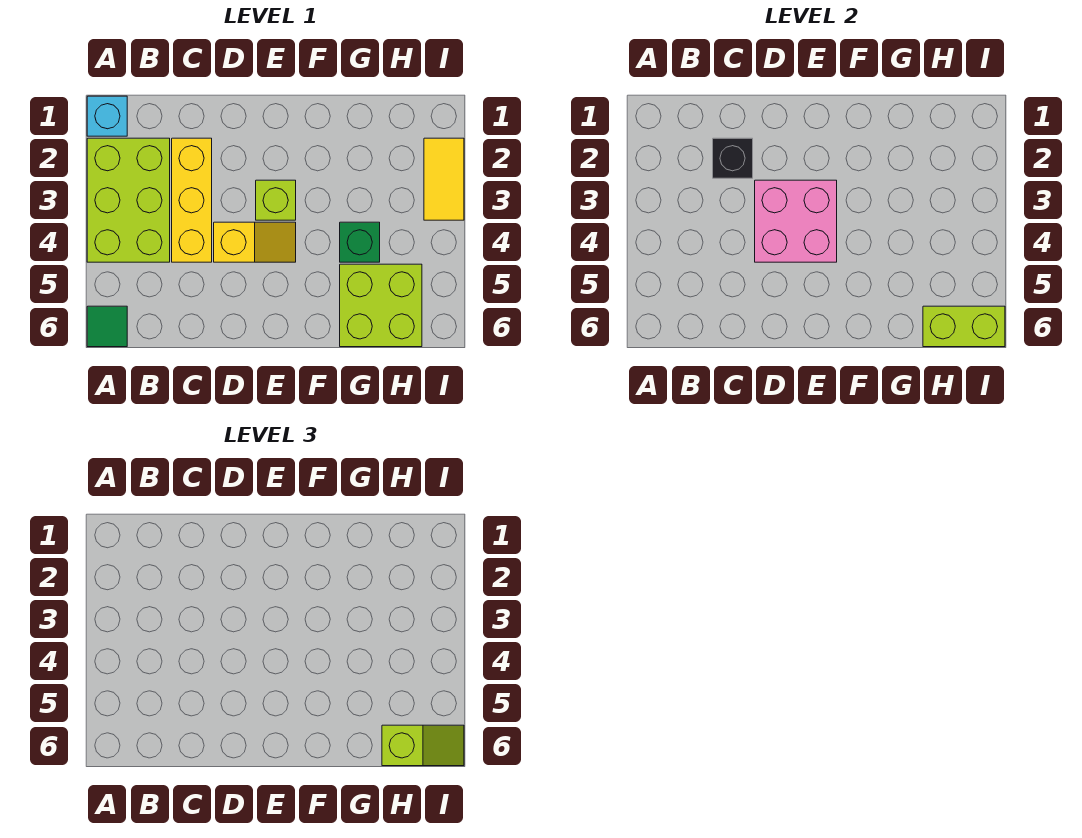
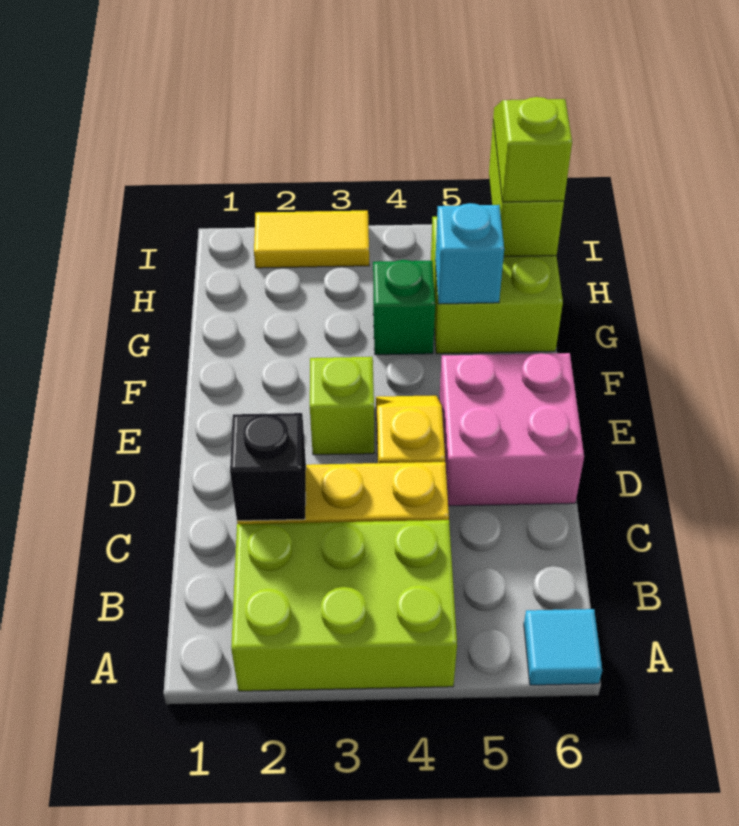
cyan 1x1 brick [87,96,127,136] -> cyan 1x1 brick moved to [435,203,504,304]
green 1x1 tile [87,306,127,347] -> cyan 1x1 tile [524,609,602,685]
pink 2x2 brick [755,180,837,262] -> pink 2x2 brick moved to [439,353,584,506]

